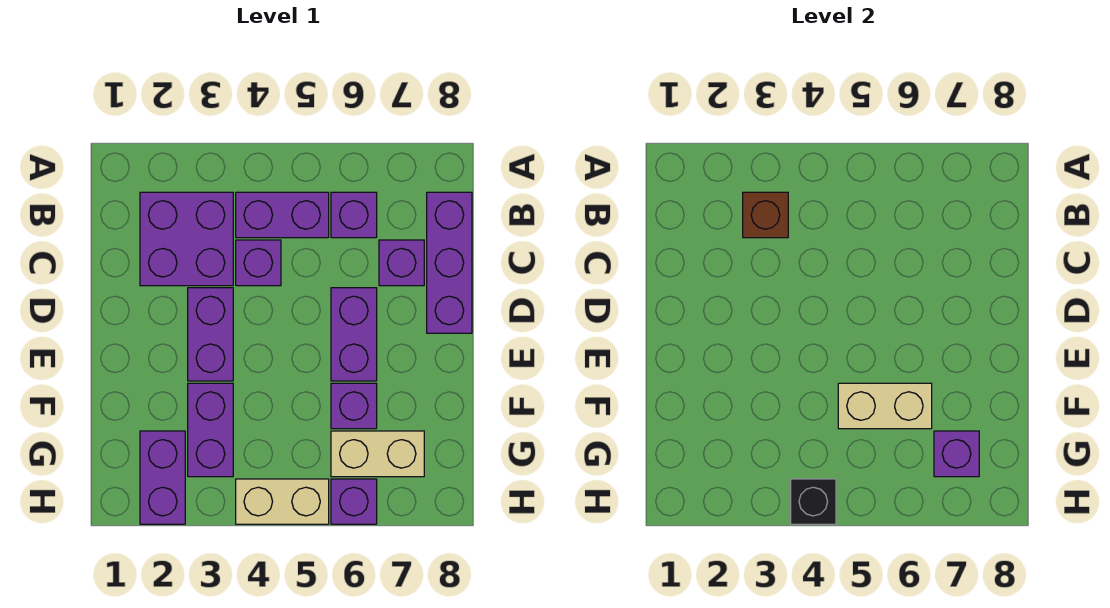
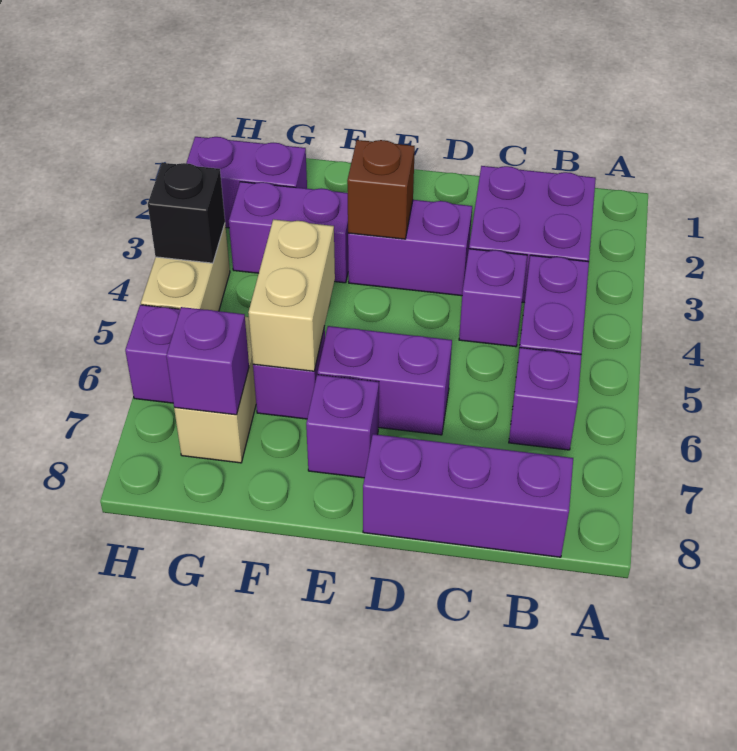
brown 1x1 brick [743,192,788,238] -> brown 1x1 brick moved to [347,140,415,239]
purple 1x1 brick [379,240,424,286] -> purple 1x1 brick moved to [306,375,379,478]

